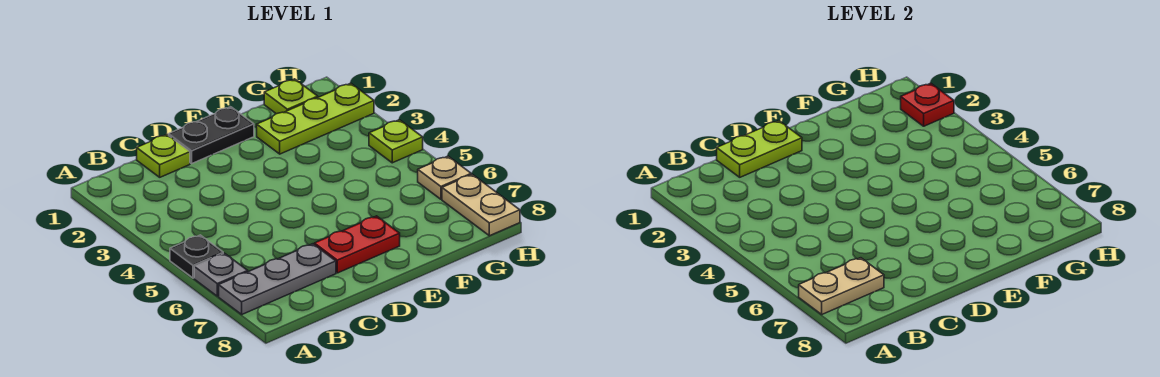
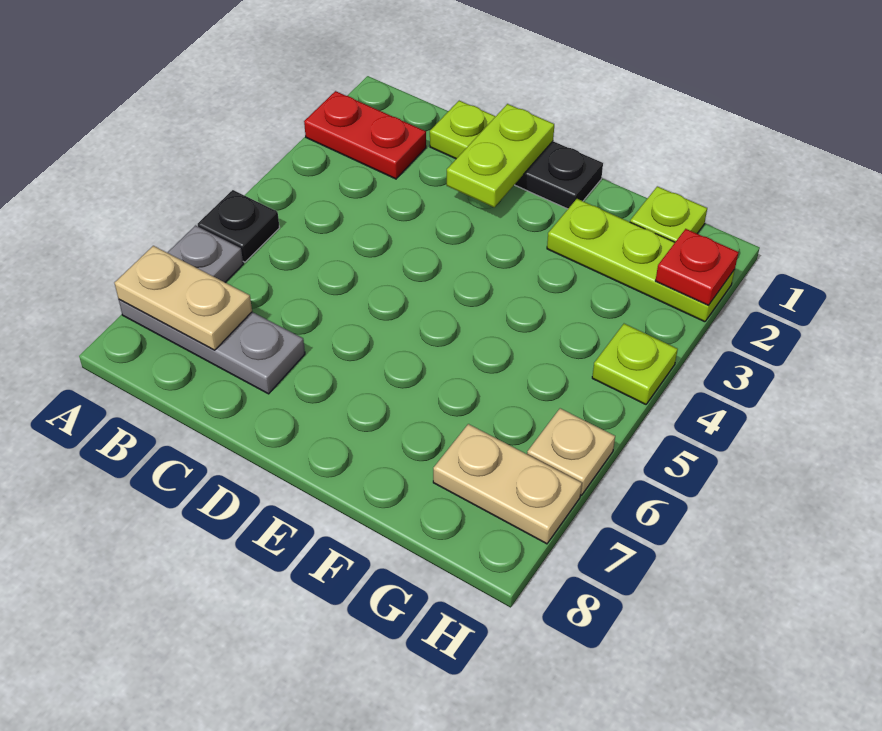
lime 1x2 plate [717,121,802,177] -> lime 1x2 plate turned to [447,104,554,207]
red 1x2 plate [314,216,400,273] -> red 1x2 plate moved to [304,91,426,179]
tan 1x2 plate [442,174,520,236] -> tan 1x2 plate turned to [433,424,582,544]

